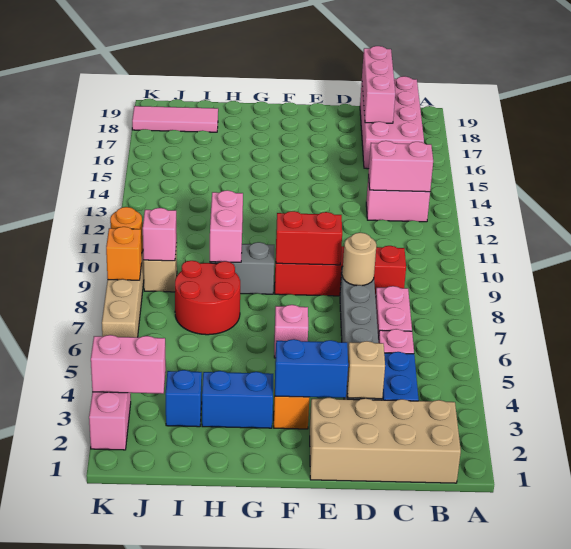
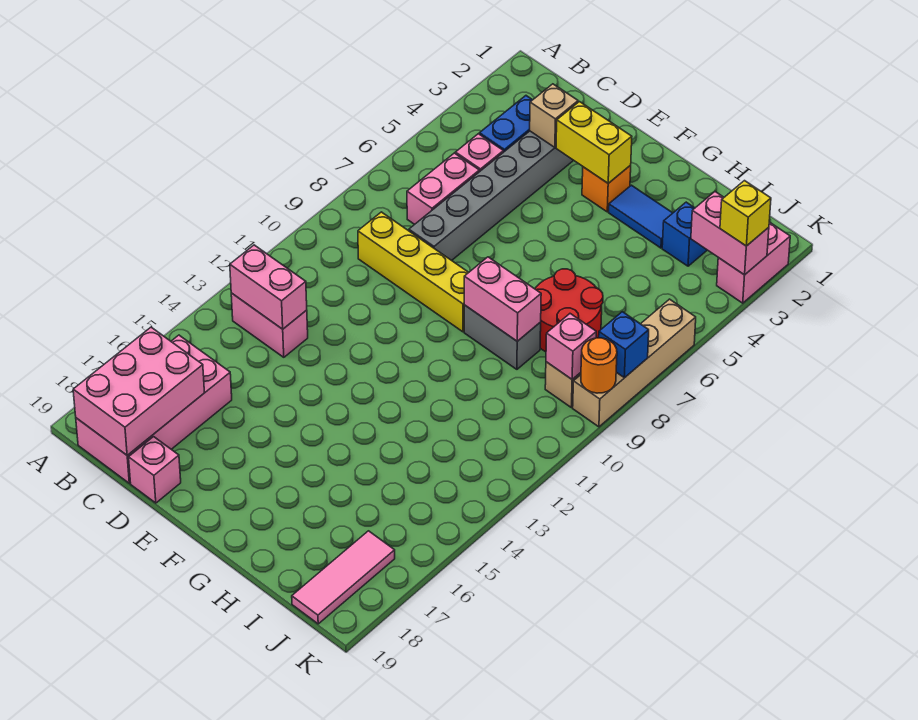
tan 2x4 brick [310,397,461,483] -> none
red 1x4 brick [275,246,406,297] -> yellow 1x4 brick [358,212,469,332]
pink 1x3 brick [362,46,395,123] -> pink 2x3 brick [73,327,204,455]
tan 1x1 round brick [342,233,376,286] -> none
blue 1x2 brick [275,339,348,398] -> yellow 1x2 brick [556,102,632,183]
red 1x2 brick [276,211,342,265] -> none
pink 1x1 brick [274,305,308,358] -> pink 1x1 brick moved to [129,437,181,503]
blue 1x2 brick [202,371,273,428] -> blue 1x2 tile [609,185,672,248]
pink 1x2 brick [210,190,243,262] -> pink 1x2 brick turned to [464,257,541,341]
pink 1x3 tile [132,106,218,132] -> pink 1x3 tile turned to [292,531,395,624]
none -> yellow 1x1 brick [720,181,771,246]
orange 1x1 brick [106,227,142,280] -> blue 1x1 brick [599,312,649,378]

